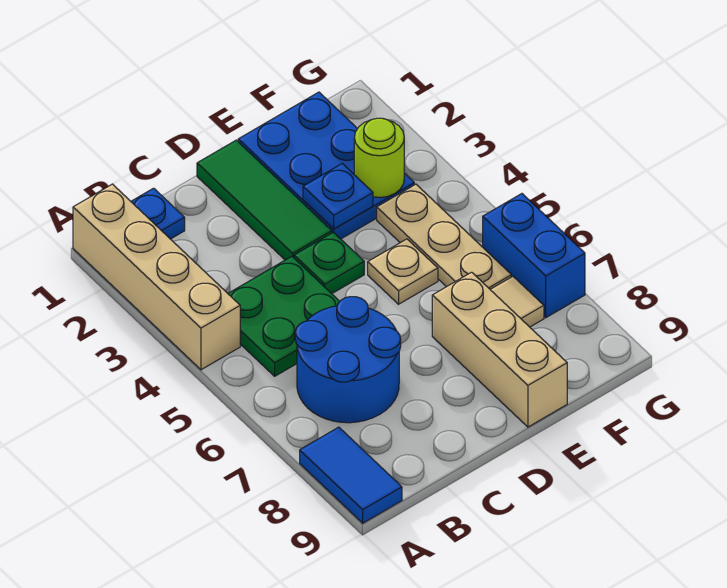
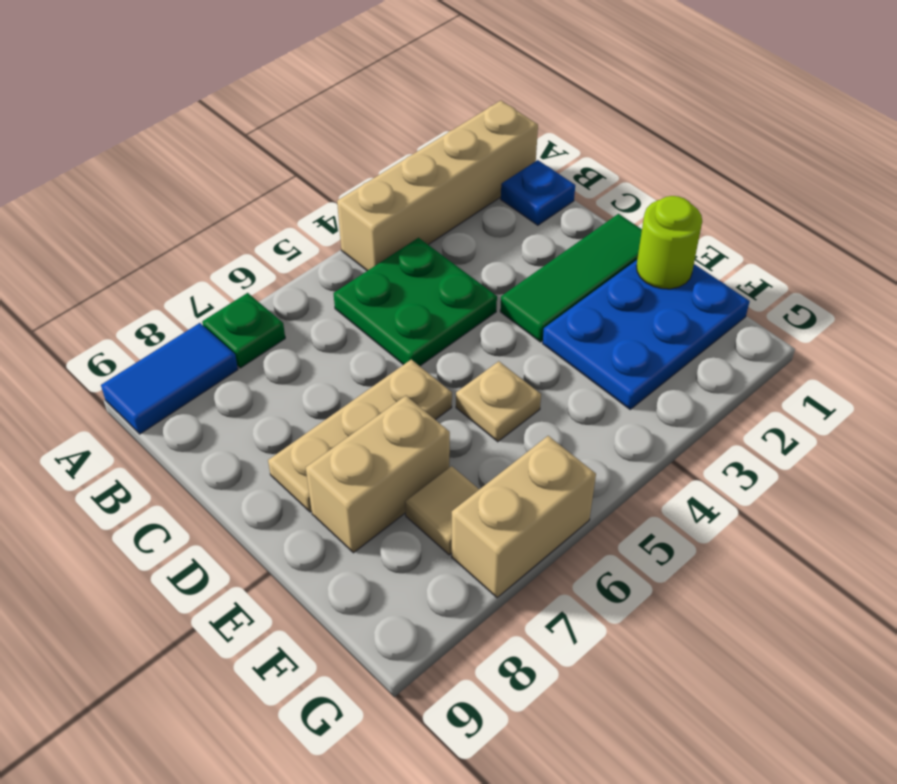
blue 2x2 round brick [295,297,401,423] -> none
green 1x1 plate [294,232,364,294] -> green 1x1 plate moved to [202,293,285,368]
blue 1x1 plate [303,163,373,229] -> none
tan 1x3 brick [432,272,567,427] -> tan 1x2 brick [306,396,450,553]
lime 1x1 round brick [354,118,404,198] -> lime 1x1 round brick moved to [637,196,702,289]
tan 1x3 plate [377,184,511,289] -> tan 1x3 plate moved to [268,359,452,512]
blue 1x2 brick [483,194,585,318] -> tan 1x2 brick [452,436,596,598]

